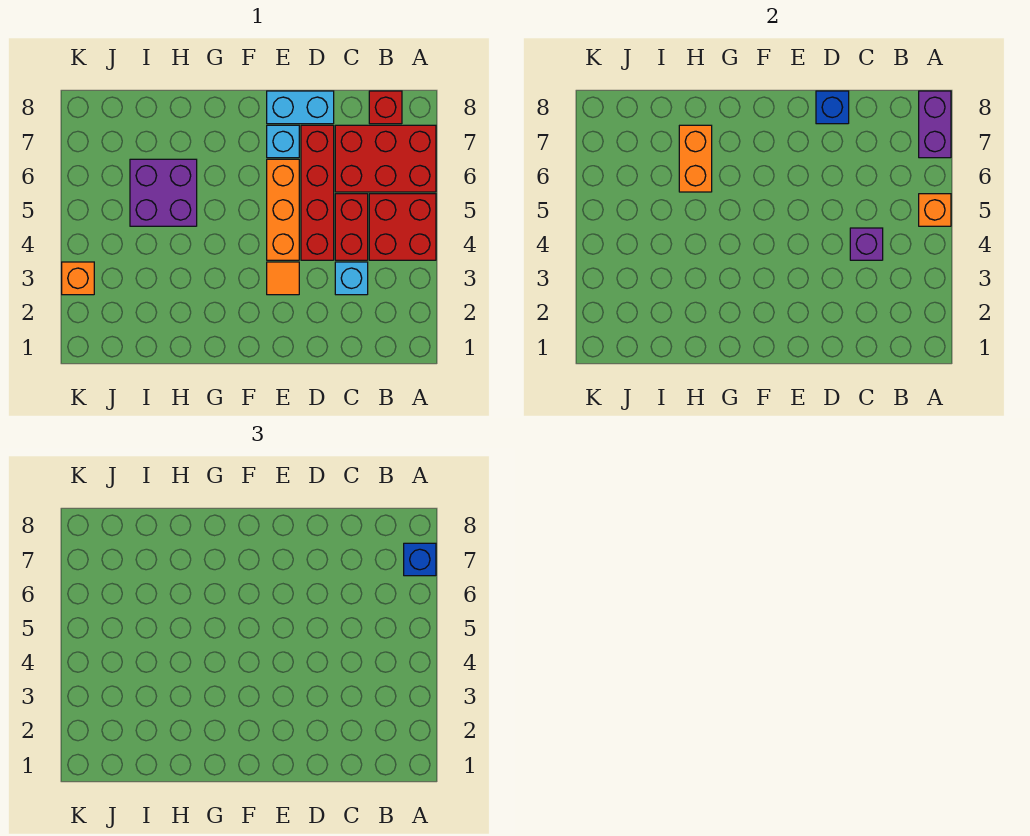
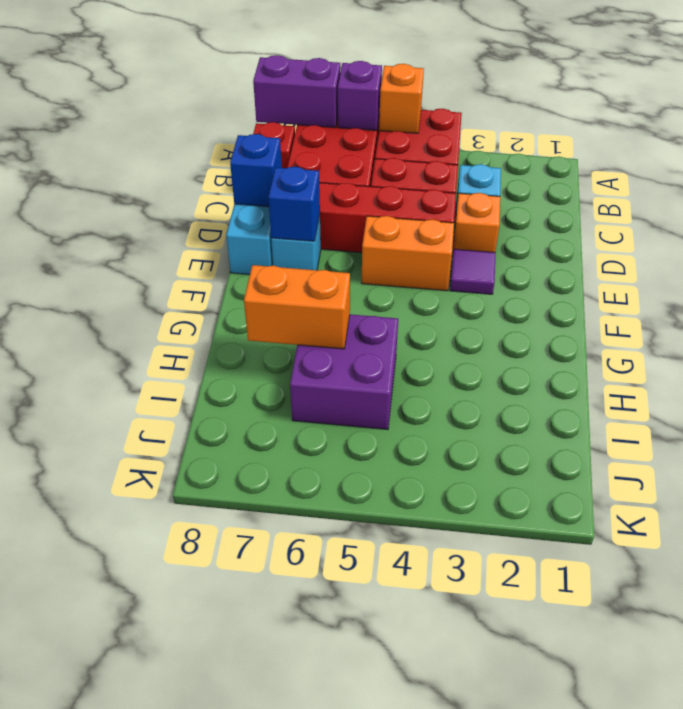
blue 1x1 brick [404,543,436,576] -> blue 1x1 brick moved to [269,167,320,241]
purple 1x1 brick [850,228,883,260] -> purple 1x1 brick moved to [338,61,382,130]
orange 1x1 tile [267,262,299,295] -> purple 1x1 tile [450,249,495,294]
orange 1x3 brick [267,159,299,260] -> orange 1x2 brick [362,216,454,291]
orange 1x1 brick [62,262,94,295] -> orange 1x1 brick moved to [452,193,500,257]

